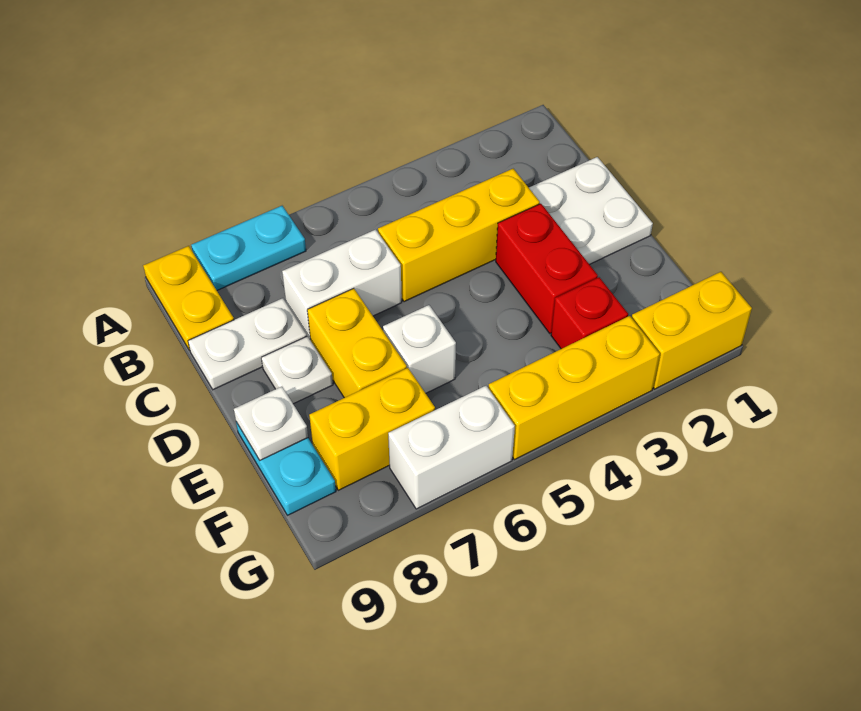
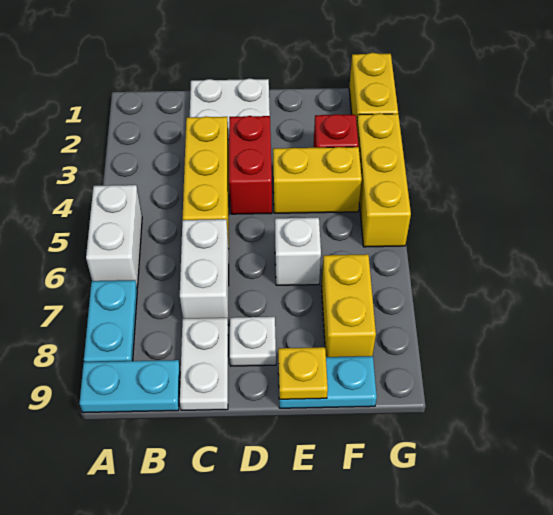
yellow 1x2 plate [143,246,234,351] -> cyan 1x2 plate [79,360,180,413]
red 1x2 brick [496,204,598,333] -> red 1x2 brick turned to [229,116,272,214]
yellow 1x2 brick [307,288,407,398] -> yellow 1x2 brick moved to [273,147,362,213]
white 1x1 plate [234,387,308,460] -> yellow 1x1 plate [278,347,328,399]
white 1x2 brick [388,386,515,509] -> white 1x2 brick moved to [86,185,142,288]

